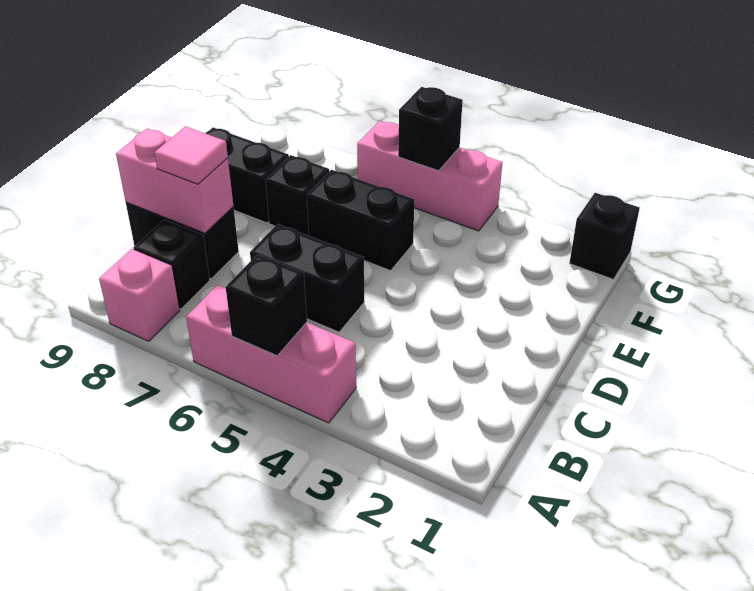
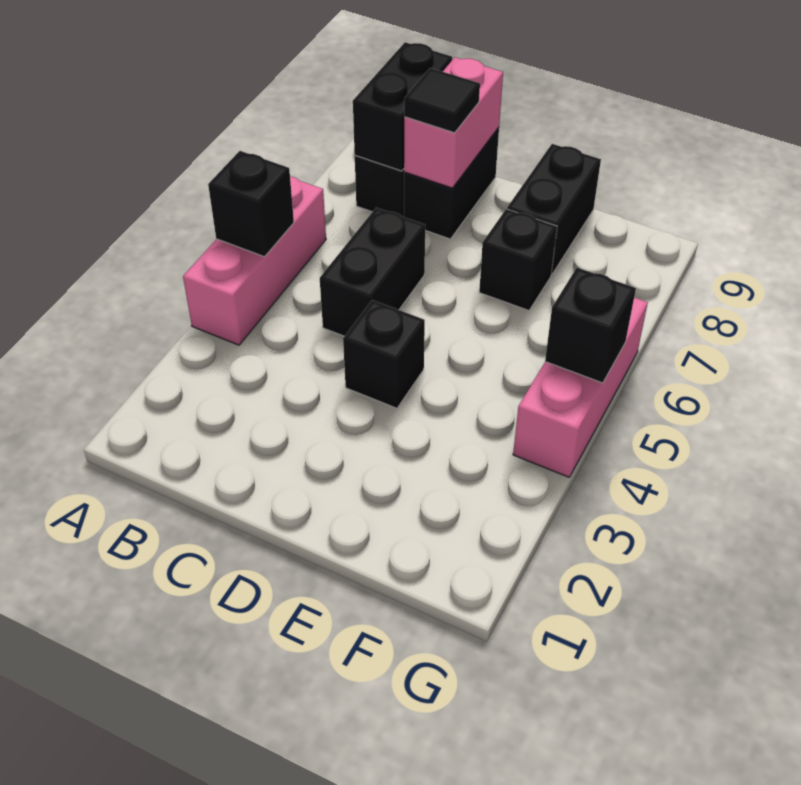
pink 1x1 brick [99,249,179,341] -> none
pink 1x1 tile [154,126,228,184] -> black 1x1 tile [404,68,480,133]
black 1x2 brick [307,170,414,271] -> black 1x2 brick moved to [353,42,452,171]
black 1x1 brick [569,193,640,279] -> black 1x1 brick moved to [343,300,425,408]

